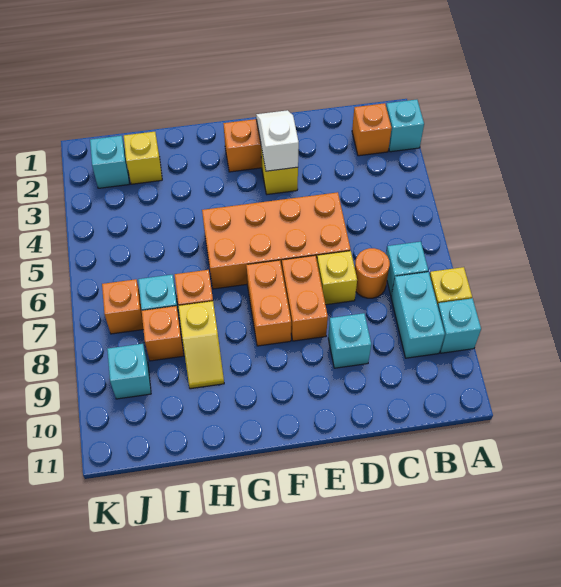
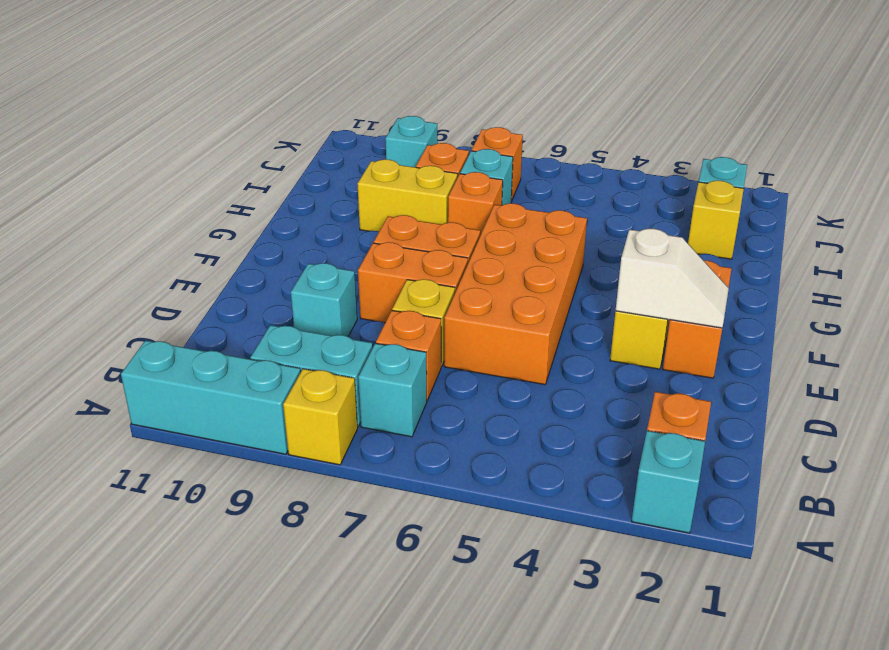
cyan 1x1 brick [438,298,481,353] -> cyan 1x3 brick [121,341,301,454]
orange 1x1 round brick [355,248,390,298] -> orange 1x1 brick [376,311,441,400]
yellow 1x2 slope [178,301,224,389] -> yellow 1x2 brick [357,159,457,231]

